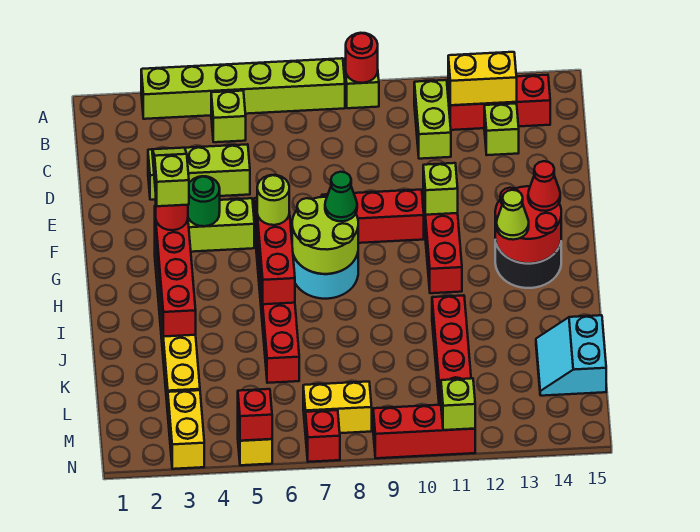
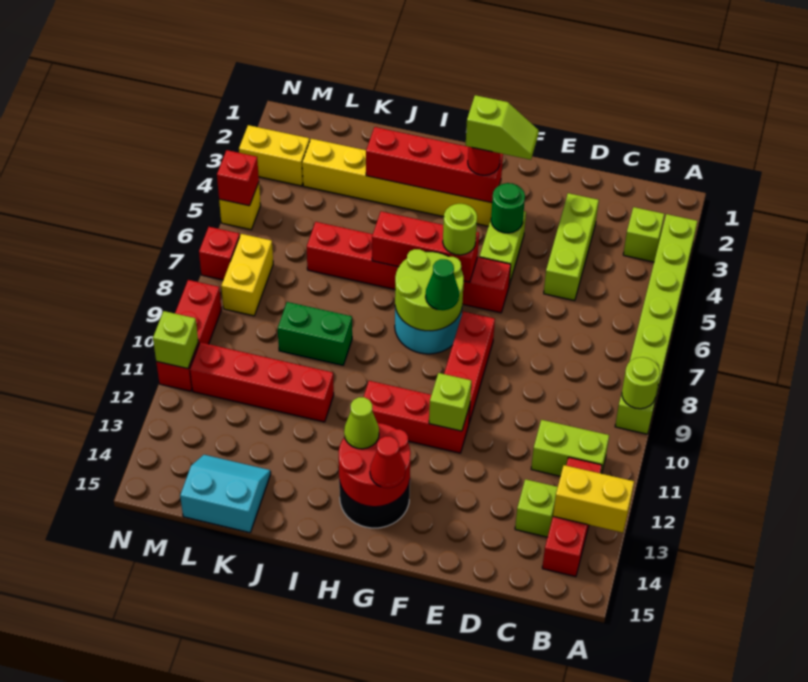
red 1x1 round brick [346,33,378,83] -> lime 1x1 round brick [622,357,660,409]
lime 1x1 brick [211,91,246,142] -> lime 1x1 brick moved to [623,207,664,262]
yellow 1x2 brick [448,52,517,105] -> yellow 1x2 brick turned to [553,465,634,533]
none -> green 1x2 brick [278,302,352,365]

